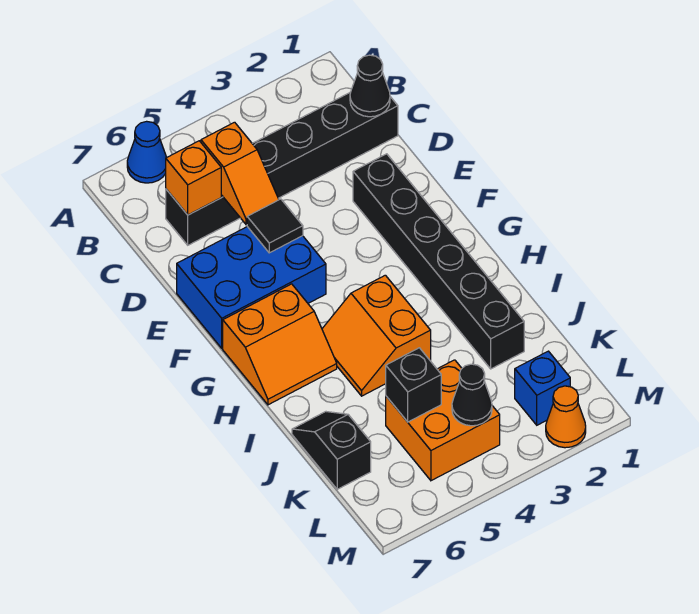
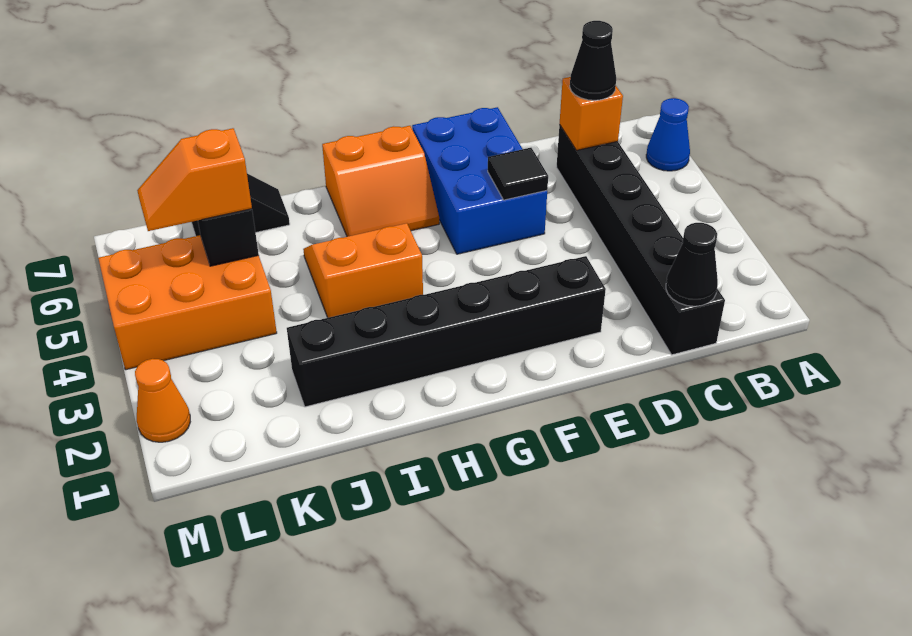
orange 1x2 slope [201,122,279,225] -> orange 1x2 slope moved to [137,128,252,231]
orange 2x2 slope [223,284,337,405] -> orange 2x2 slope turned to [322,126,439,237]
orange 2x2 brick [386,360,500,481] -> orange 2x3 brick [98,235,277,370]
blue 1x1 brick [515,351,570,425] -> none
black 1x1 cone [452,364,492,426] -> black 1x1 cone moved to [570,21,616,100]

